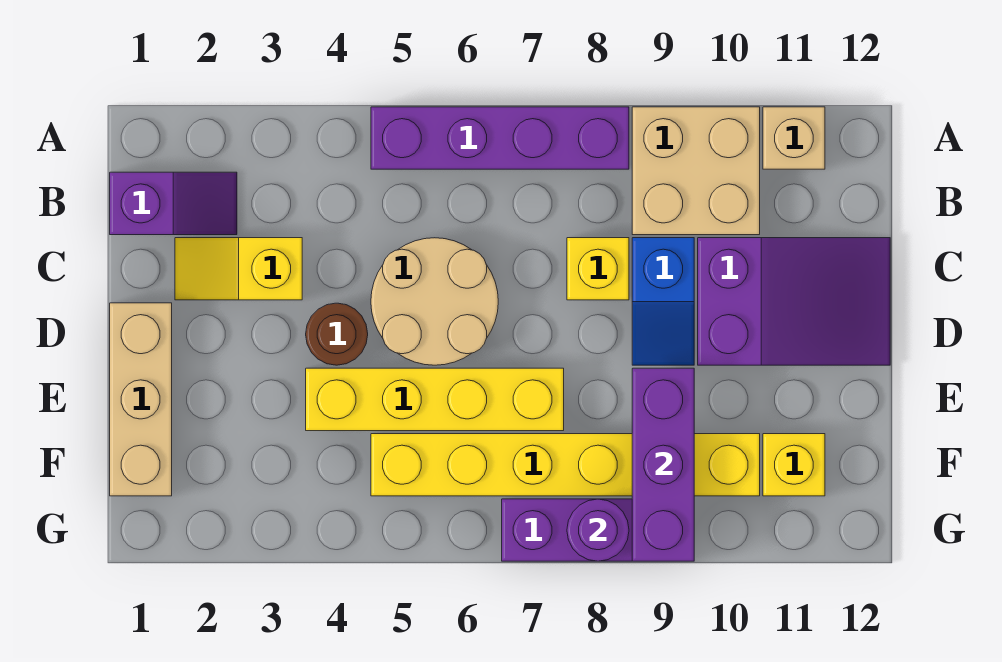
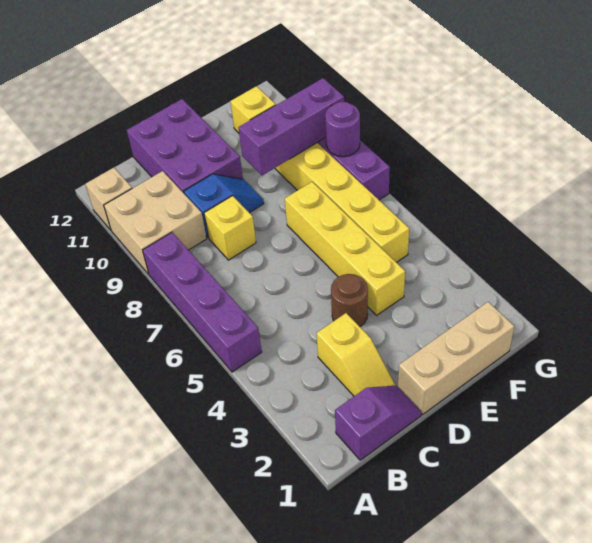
purple 1x2 slope [110,172,237,235] -> purple 1x2 slope turned to [335,386,421,460]
tan 2x2 round brick [371,238,498,365] -> none
purple 2x3 slope [698,238,890,365] -> purple 2x3 brick [127,99,243,193]

